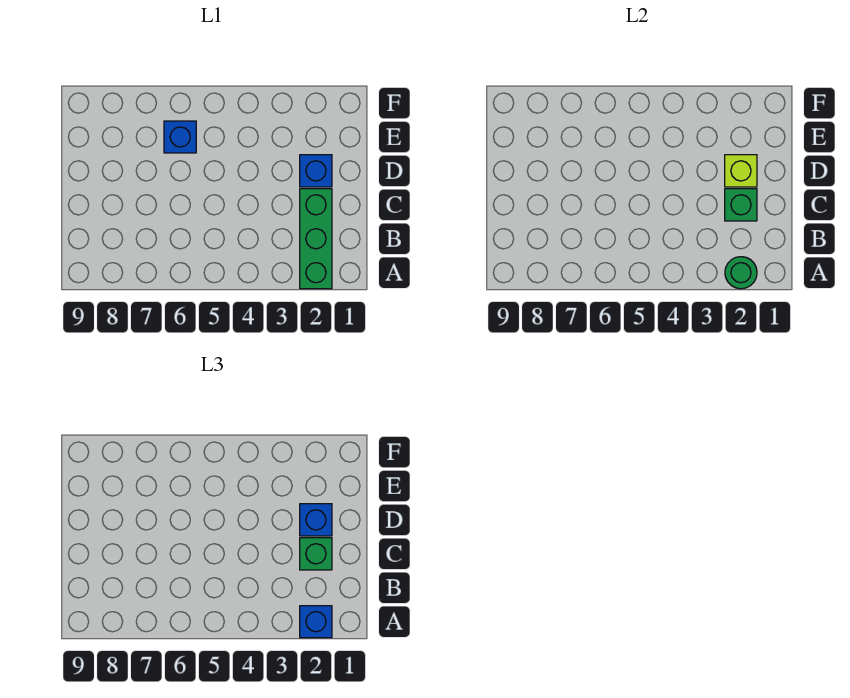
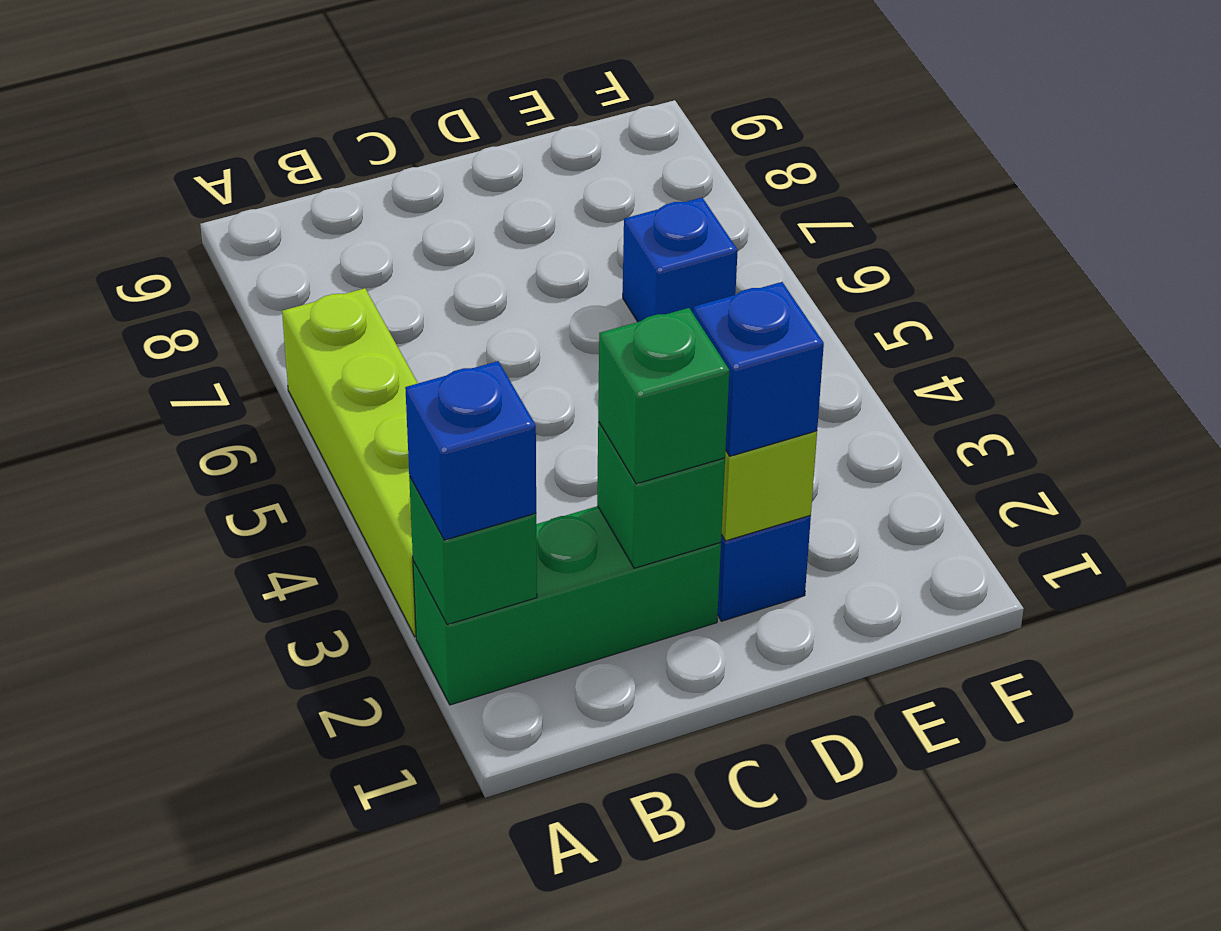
green 1x1 round brick [725,257,757,289] -> green 1x1 brick [409,476,537,625]
none -> lime 1x4 brick [282,288,418,637]

